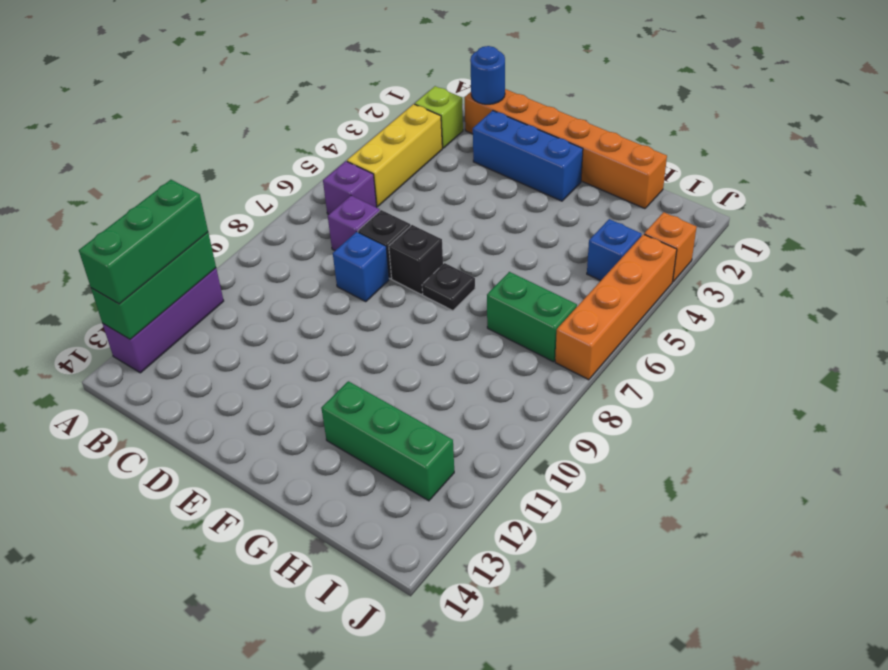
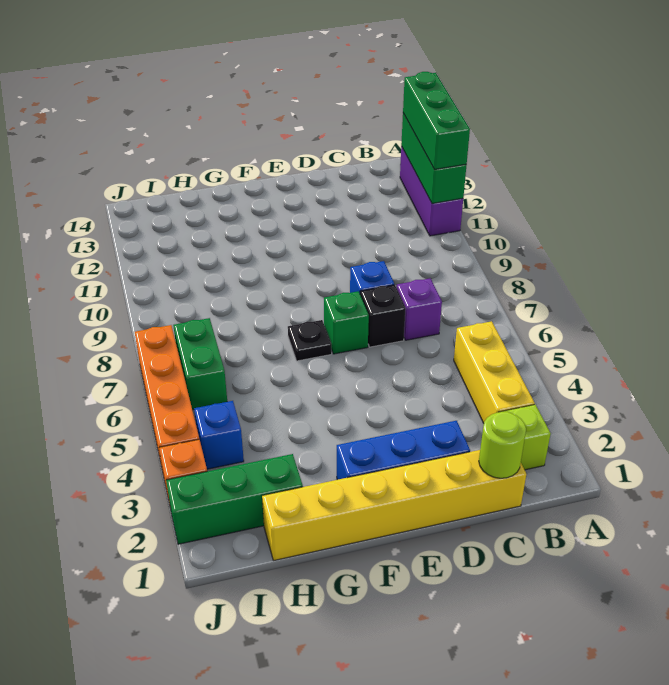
purple 1x1 brick [323,161,377,214] -> none
orange 1x6 brick [465,89,667,209] -> yellow 1x6 brick [262,450,526,560]
blue 1x1 round brick [470,46,505,104] -> lime 1x1 round brick [479,412,526,478]
black 1x1 brick [389,225,443,294] -> green 1x1 brick [324,291,369,354]
green 1x3 brick [321,381,454,501] -> green 1x3 brick moved to [166,454,303,544]
green 1x2 brick [487,272,577,362] -> green 1x2 brick turned to [173,318,227,410]

